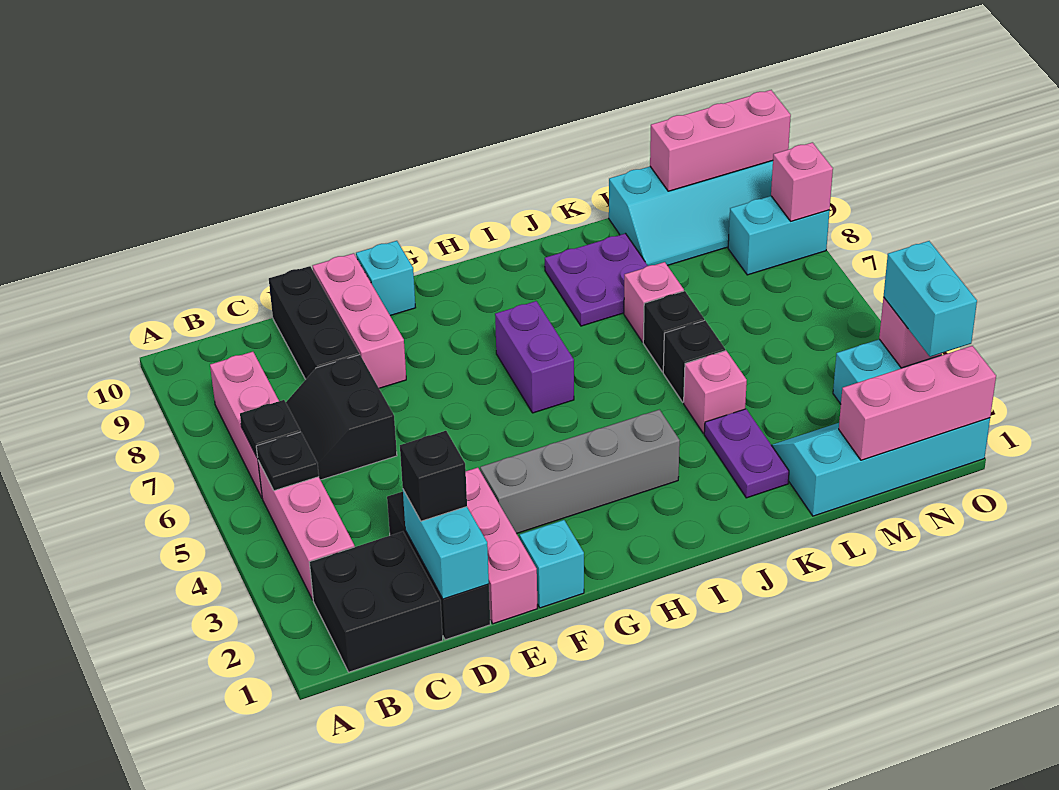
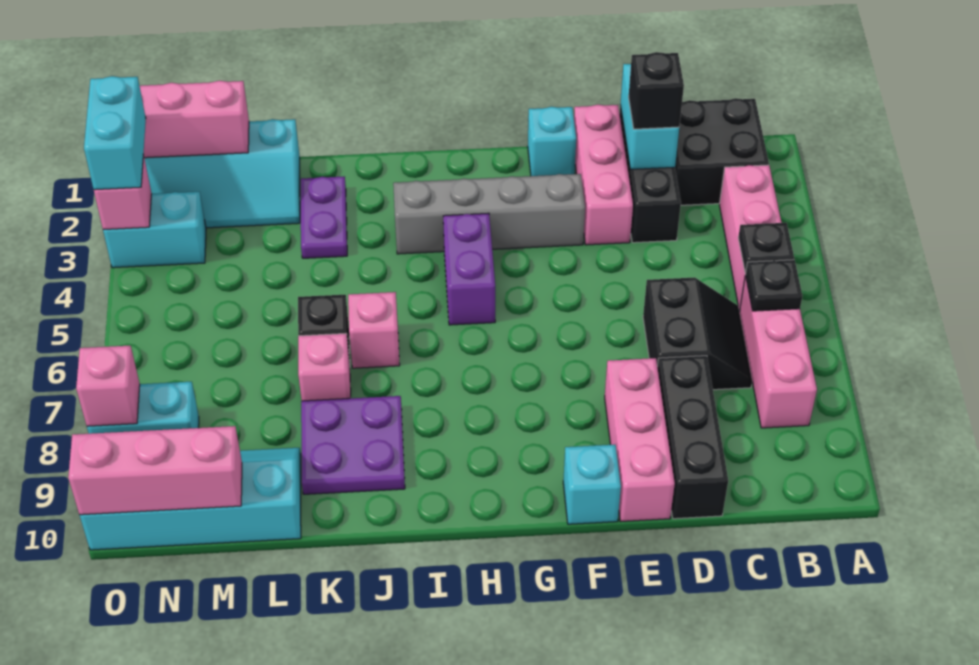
purple 1x2 brick [495,301,574,413] -> purple 1x2 brick moved to [443,213,495,325]
pink 1x1 brick [684,351,747,434] -> pink 1x1 brick moved to [348,292,400,368]
black 1x1 brick [663,320,725,402] -> none

